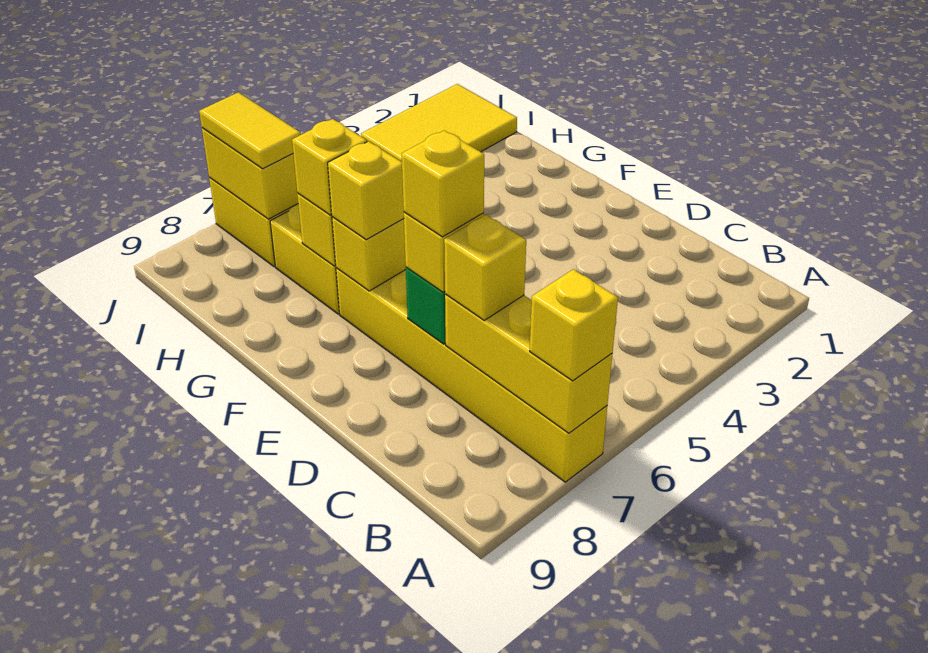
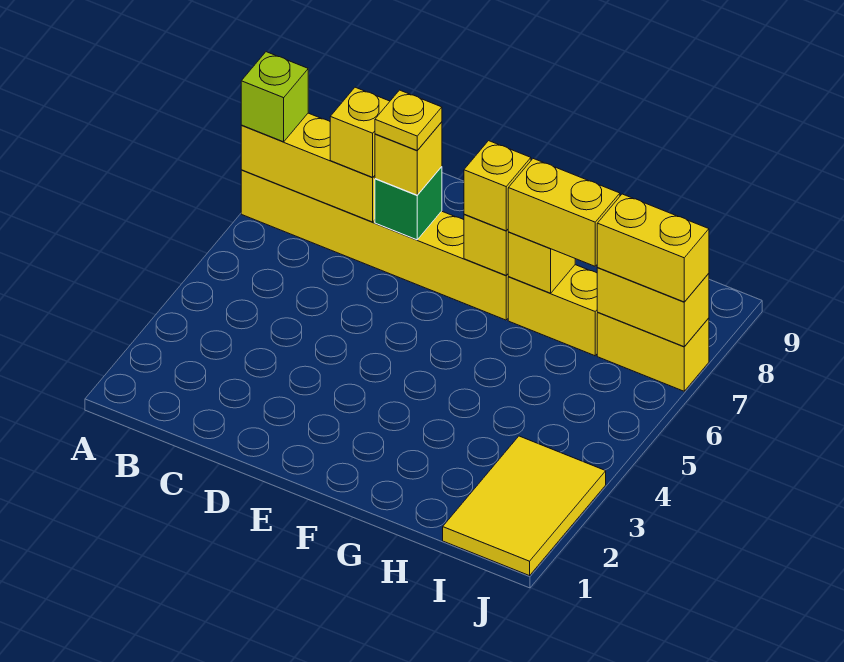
yellow 1x1 brick [530,269,618,381] -> lime 1x1 brick [241,52,308,142]
yellow 1x1 brick [402,130,484,237] -> yellow 1x1 plate [375,90,442,151]
yellow 1x1 brick [292,119,367,215] -> yellow 1x2 brick [508,159,620,266]
yellow 1x2 tile [199,92,300,169] -> yellow 1x2 brick [597,194,709,302]

